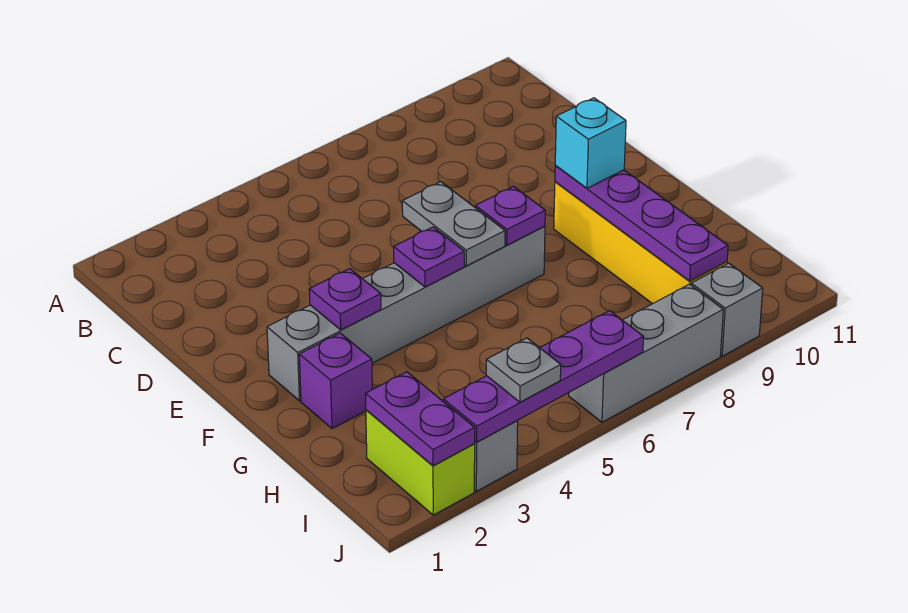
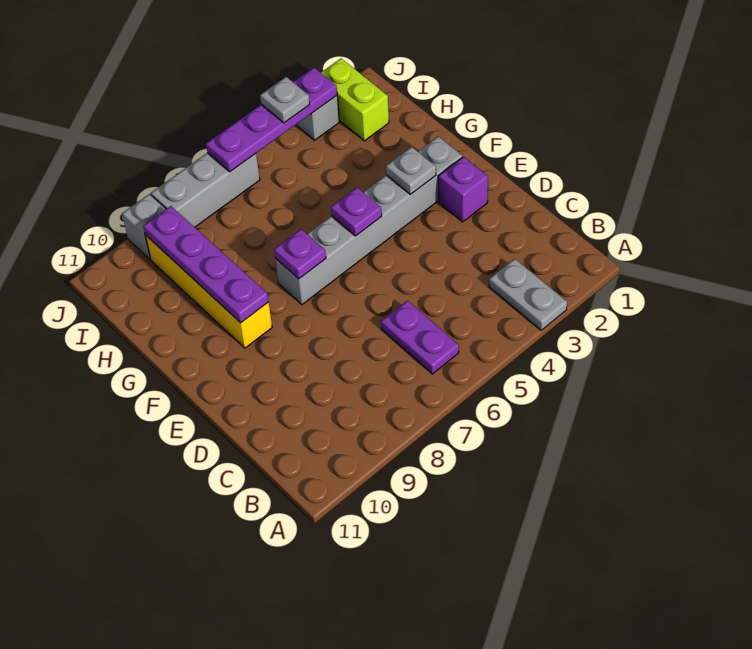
grey 1x2 plate [402,182,505,266] -> grey 1x2 plate moved to [489,259,567,330]
purple 1x1 plate [309,269,381,330] -> grey 1x1 plate [386,147,436,195]
cyan 1x1 brick [555,98,626,188] -> none
purple 1x1 brick [299,333,372,429] -> purple 1x1 brick moved to [438,157,488,222]
purple 1x2 plate [365,372,475,466] -> purple 1x2 plate moved to [381,301,459,374]

